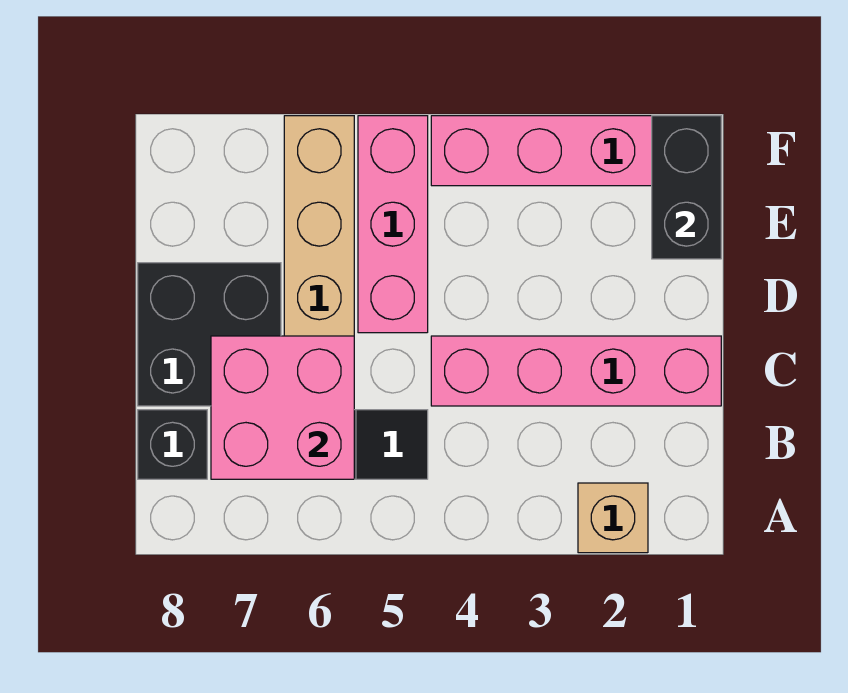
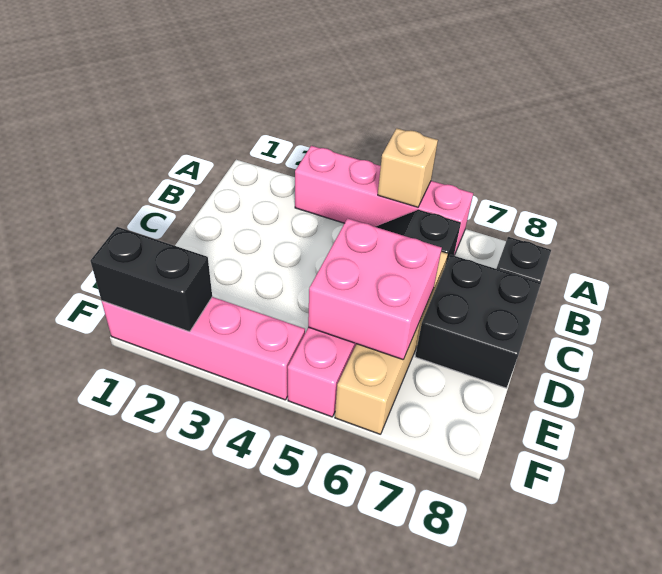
tan 1x1 brick [578,483,648,553] -> tan 1x1 brick moved to [378,128,438,207]
pink 2x2 brick [211,336,354,479] -> pink 2x2 brick moved to [308,218,442,359]
pink 1x4 brick [431,336,721,406] -> pink 1x4 brick moved to [295,146,473,255]
black 1x2 brick [652,116,721,259] -> black 1x2 brick turned to [91,227,212,332]

